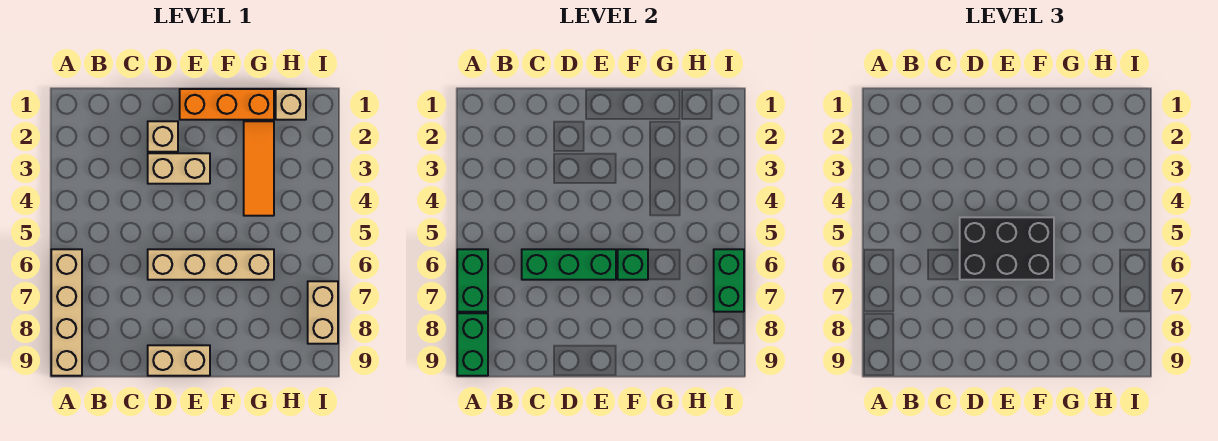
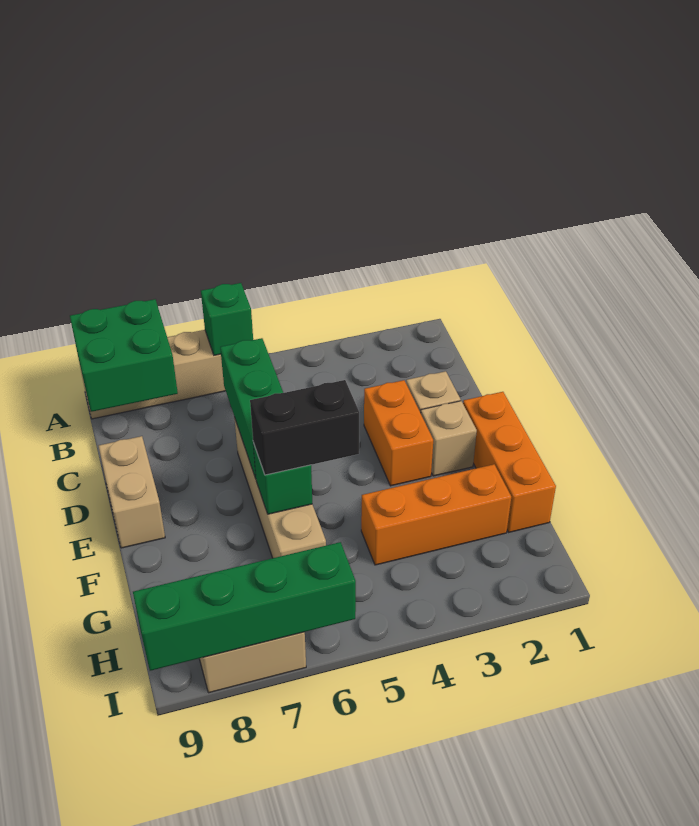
green 1x2 brick [457,249,488,312] -> green 1x1 brick [201,283,253,355]
green 1x2 brick [457,313,488,376] -> green 2x2 brick [70,299,178,412]
tan 1x2 brick [148,153,210,184] -> orange 1x2 brick [364,380,433,486]
black 2x3 brick [960,217,1054,280] -> black 1x2 brick [250,380,359,475]
orange 1x3 tile [244,121,274,216] -> orange 1x3 brick [361,464,511,565]
tan 1x1 brick [276,89,306,120] -> tan 1x1 brick moved to [421,401,477,476]
green 1x2 brick [714,249,744,312] -> green 1x4 brick [133,542,356,671]

